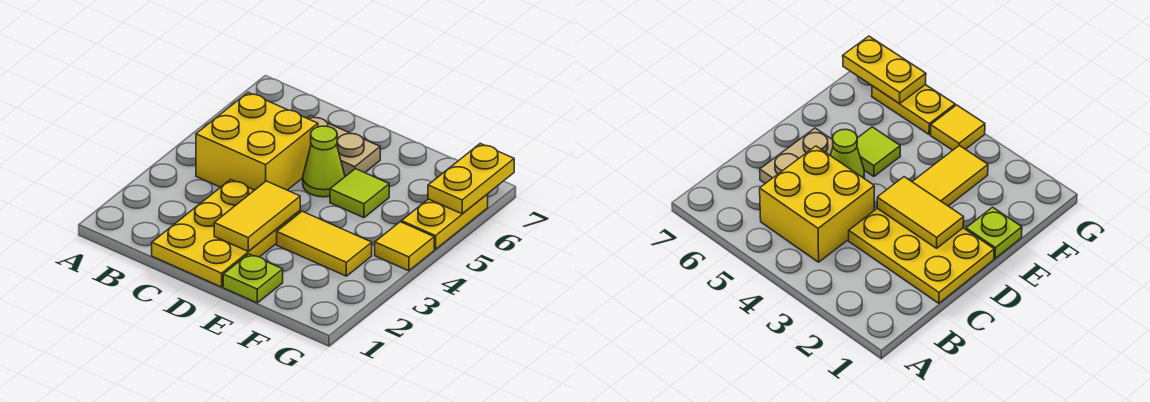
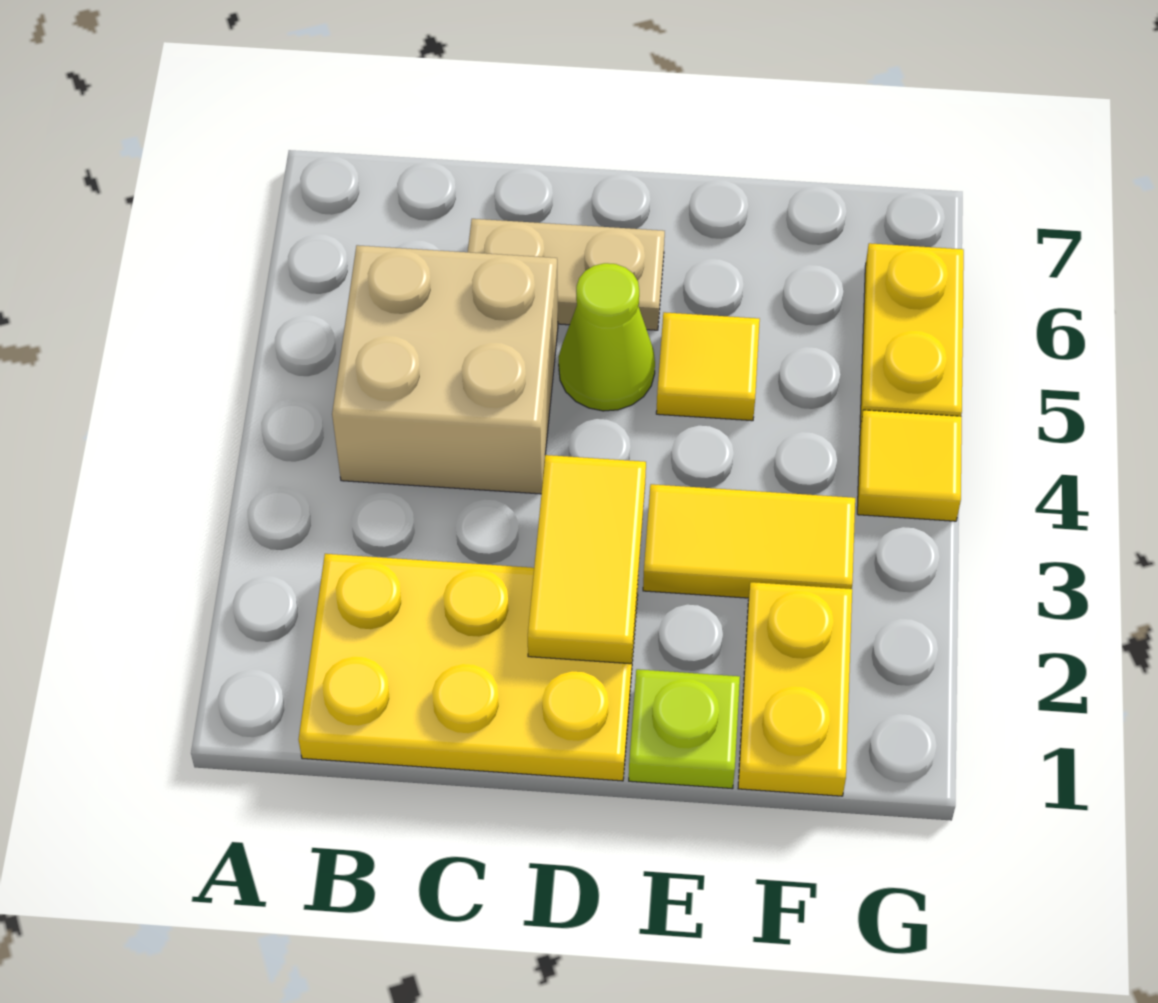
yellow 2x2 brick [196,92,318,190] -> tan 2x2 brick [332,245,558,494]
yellow 2x3 plate [152,180,300,287] -> yellow 2x3 plate turned to [299,554,638,781]
lime 1x1 tile [330,169,389,218] -> yellow 1x1 tile [656,312,760,421]
yellow 1x2 plate [428,144,514,214] -> yellow 1x2 plate moved to [738,582,852,796]

